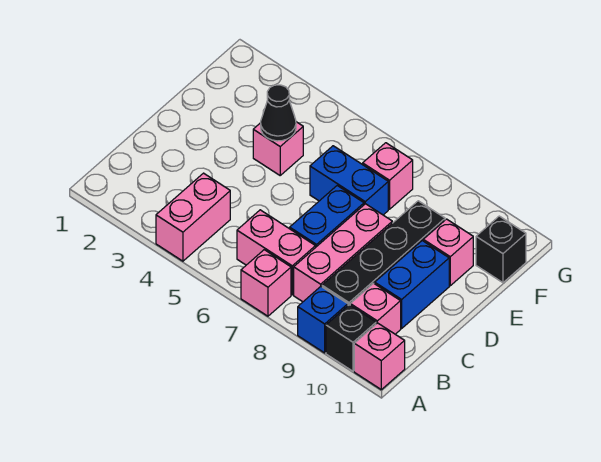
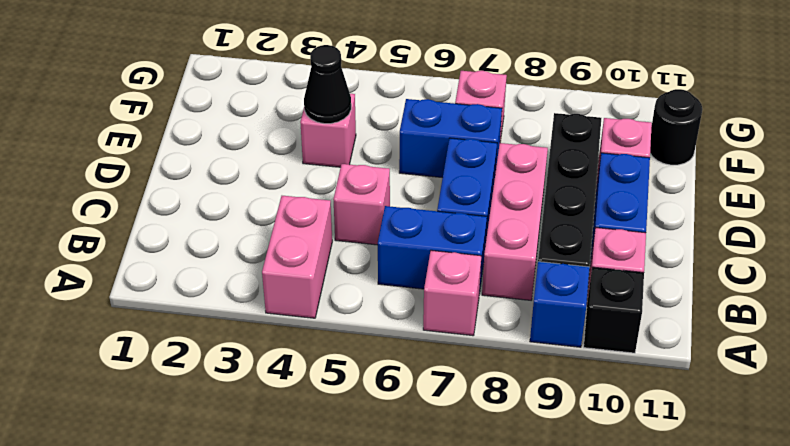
pink 1x1 brick [354,323,405,390] -> pink 1x1 brick moved to [333,164,390,245]
pink 1x2 brick [237,210,315,295] -> blue 1x2 brick [378,206,487,294]
black 1x1 brick [476,216,526,283] -> black 1x1 round brick [650,89,702,165]

